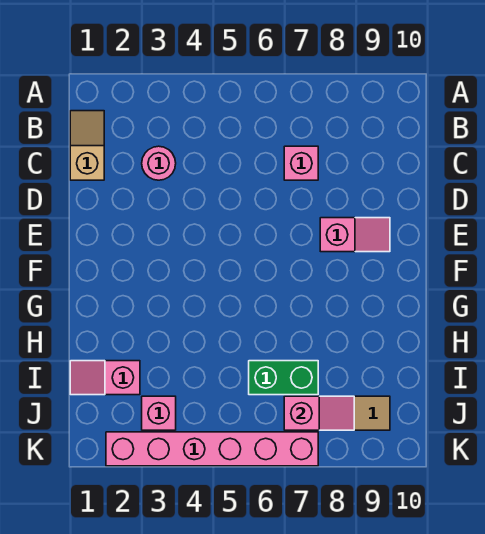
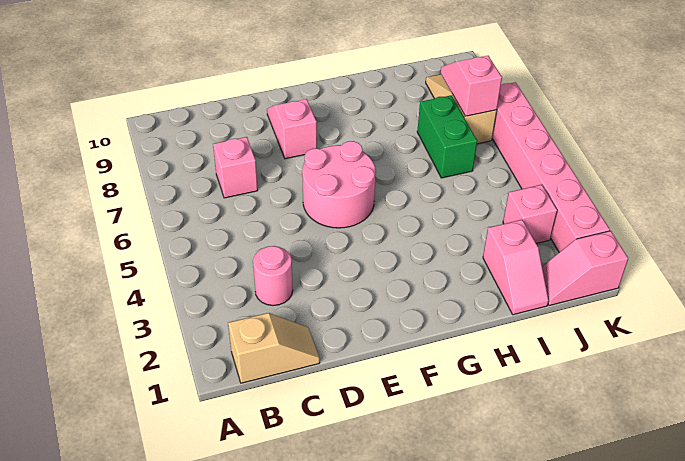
tan 1x2 slope [70,111,104,180] -> tan 1x2 slope turned to [228,313,320,383]
none -> pink 2x2 round brick [302,141,376,228]
none -> pink 1x2 slope [542,231,628,306]

